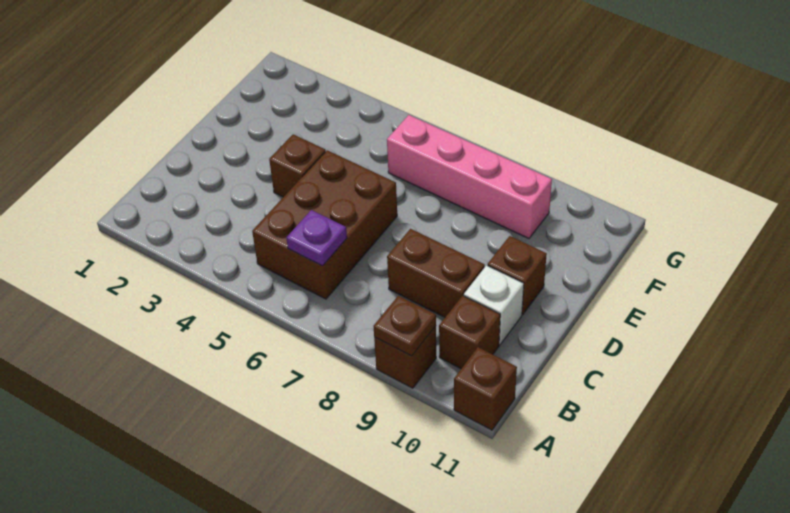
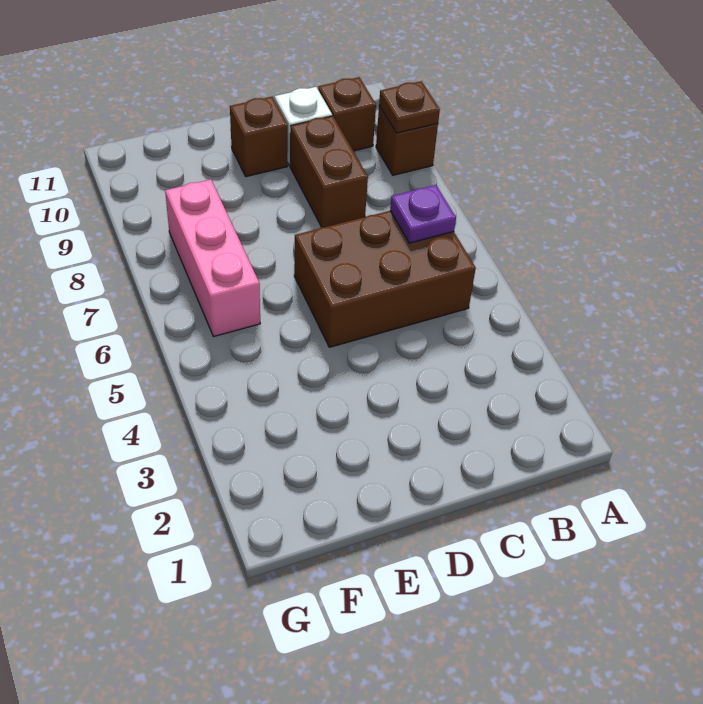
brown 1x1 brick [454,347,517,430] -> none
brown 1x1 brick [269,134,326,197] -> none
pink 1x4 brick [387,115,552,238] -> pink 1x3 brick [165,179,260,337]

